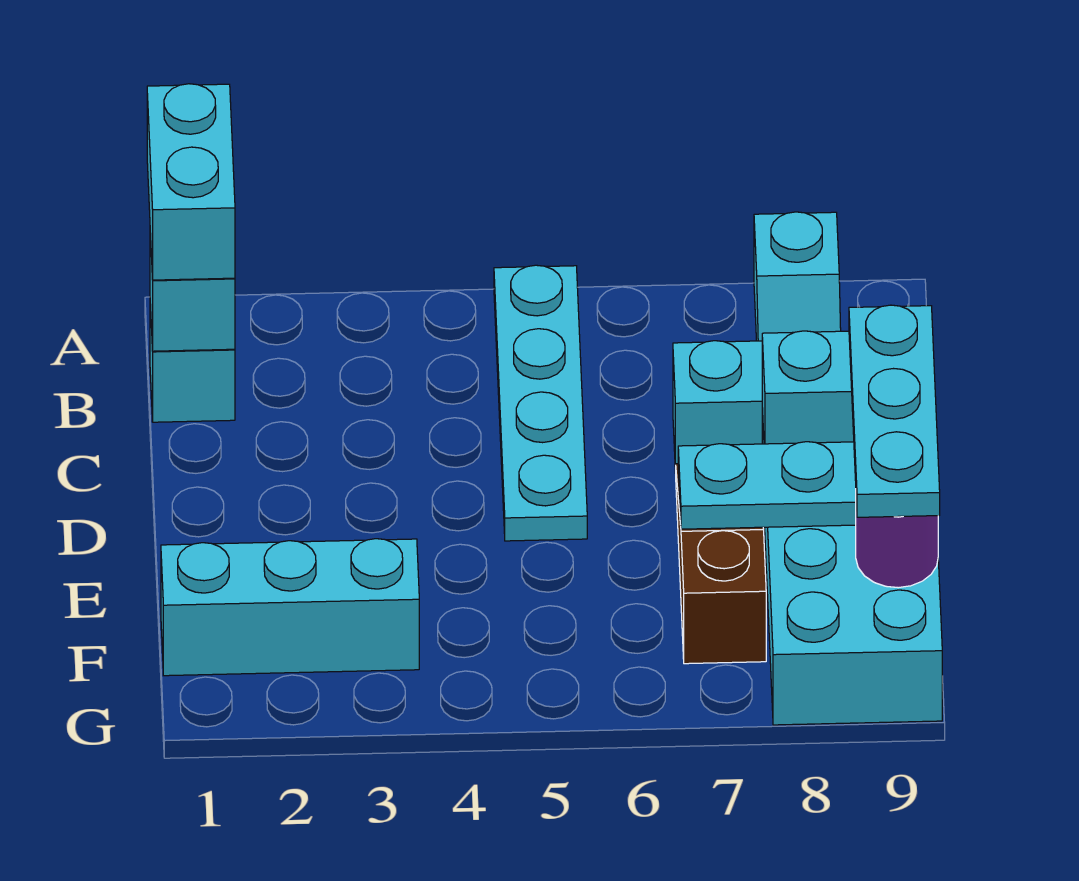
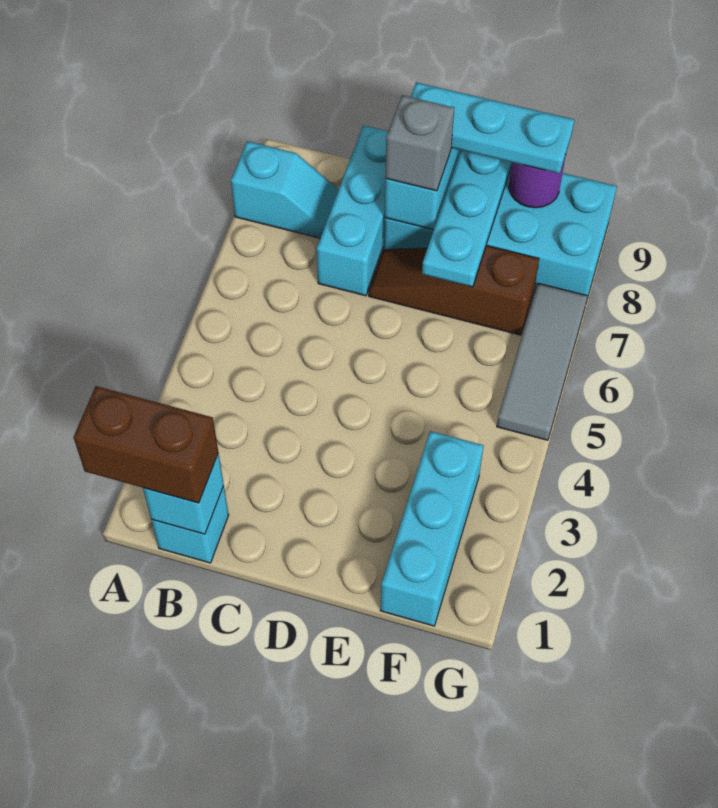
cyan 1x2 brick [147,84,235,280] -> brown 1x2 brick [73,386,218,503]
cyan 1x4 plate [494,265,587,541] -> none
none -> grey 1x1 brick [385,95,454,191]
none -> grey 1x3 tile [497,283,588,440]

